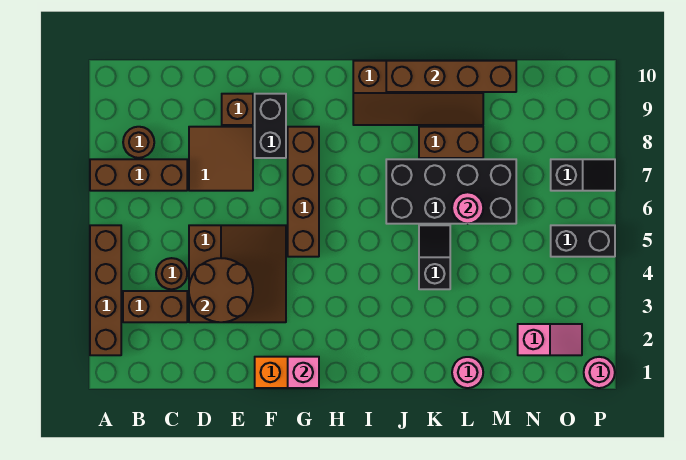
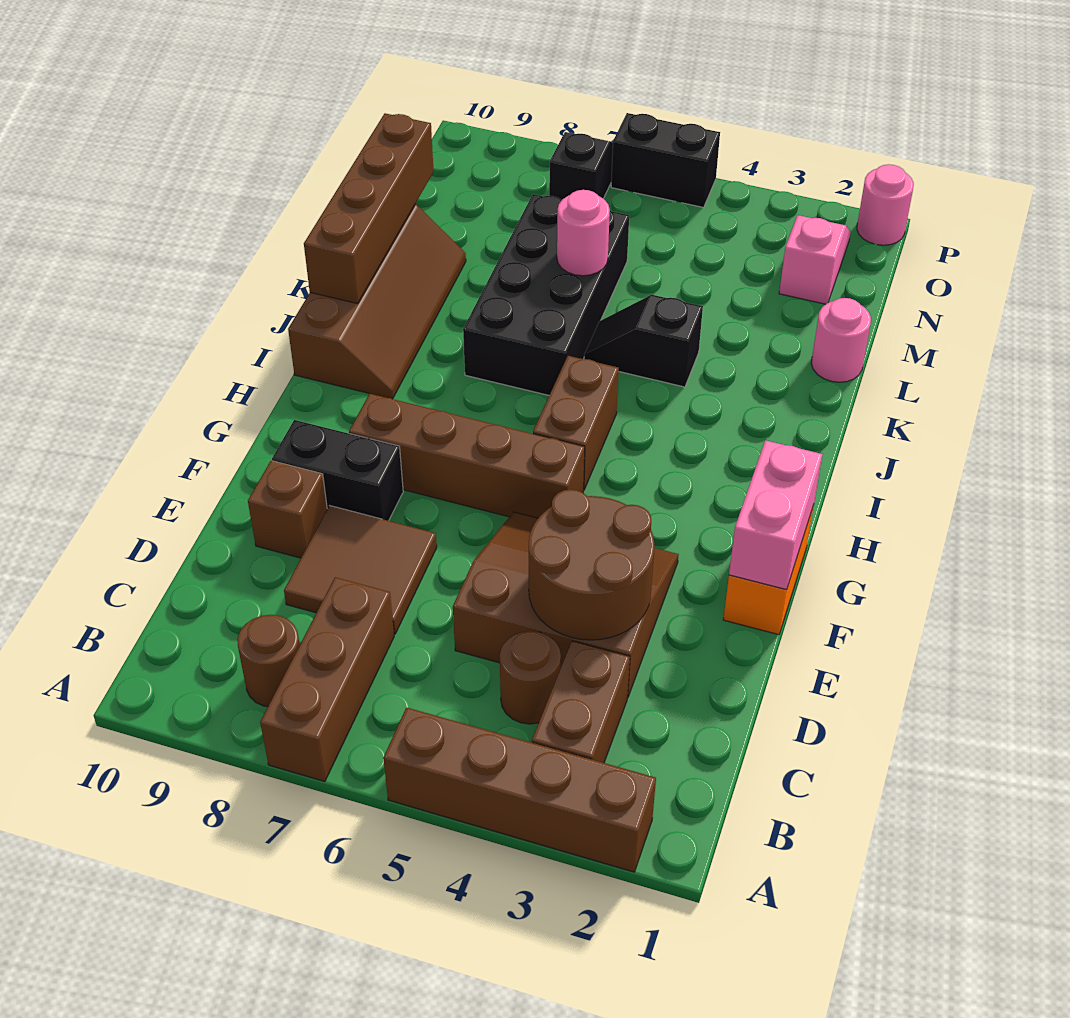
pink 1x1 brick [288,357,319,388] -> pink 1x2 brick [729,440,822,590]
brown 1x2 brick [419,127,483,158] -> brown 1x2 brick moved to [533,356,619,489]
black 1x2 brick [551,225,615,257] -> black 1x2 brick turned to [611,113,720,207]

